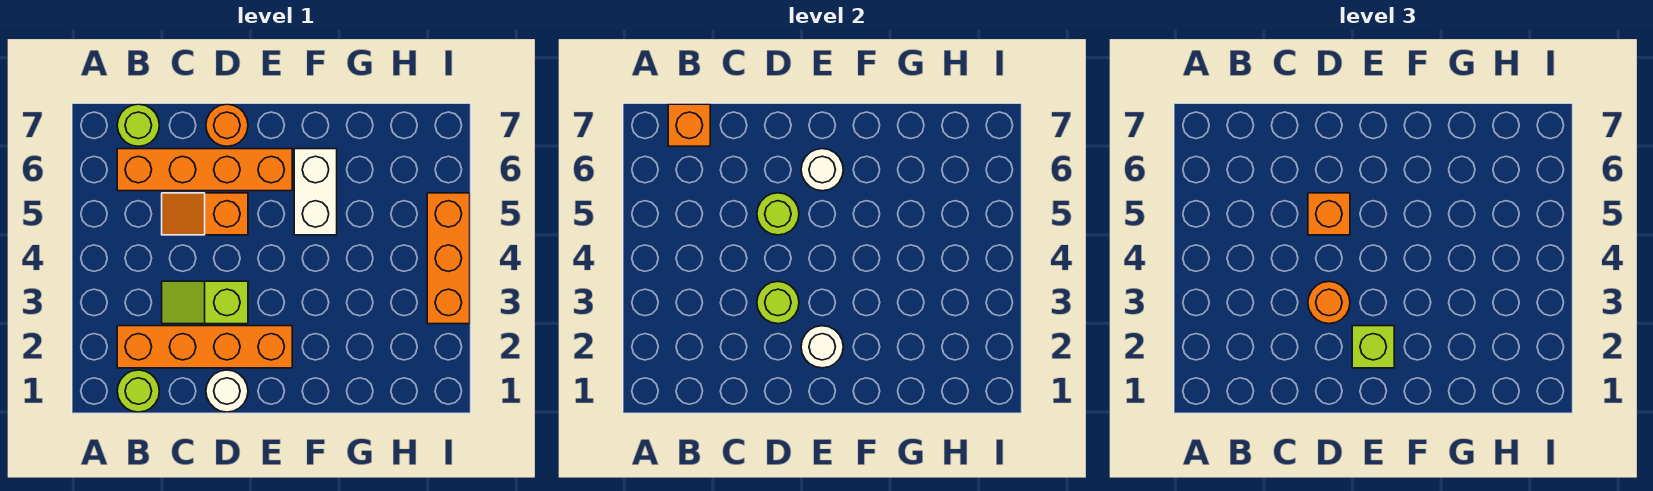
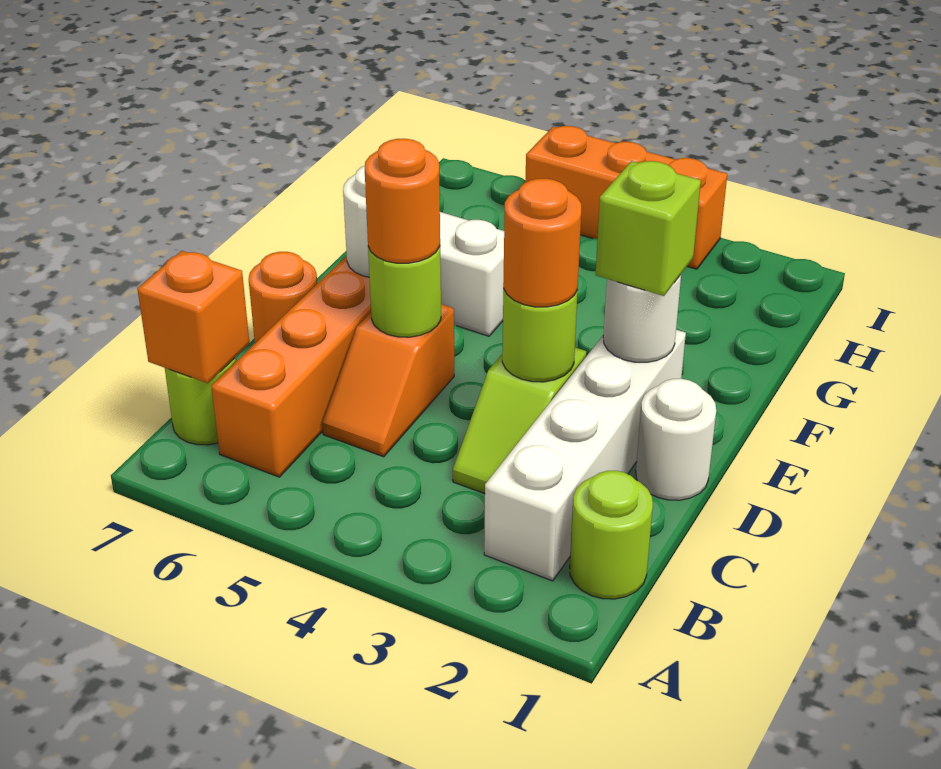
orange 1x4 brick [117,326,292,368] -> white 1x4 brick [484,330,686,581]
orange 1x1 brick [1308,193,1350,235] -> orange 1x1 round brick [365,139,440,263]

